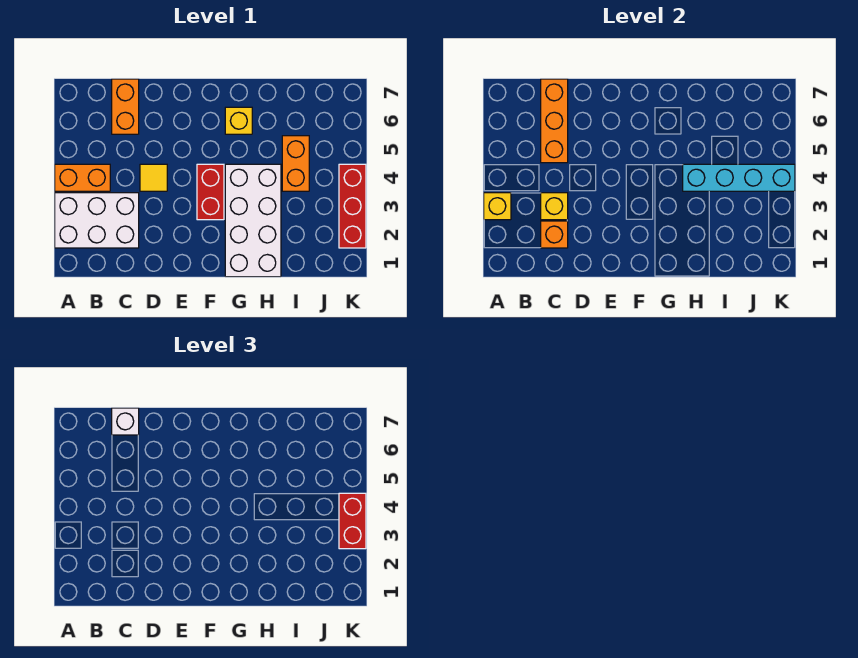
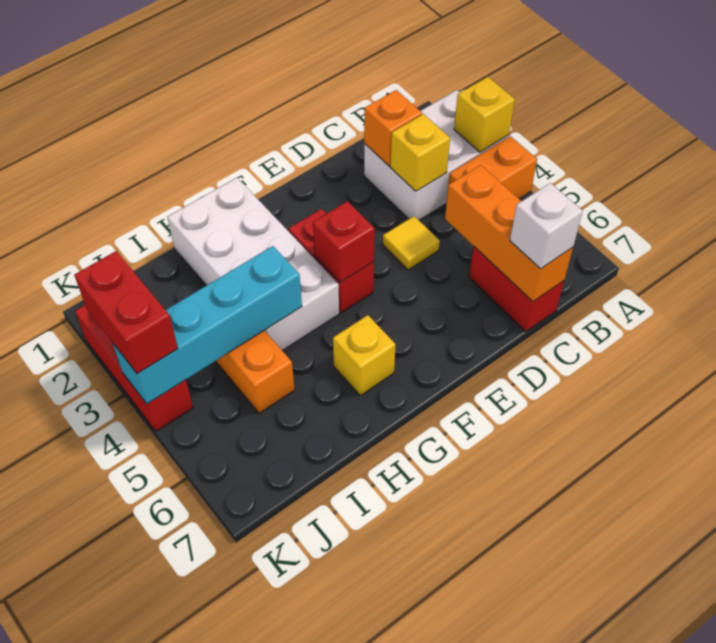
orange 1x2 brick [112,79,139,134] -> red 1x2 brick [469,247,564,332]
none -> red 1x1 brick [313,201,375,282]

